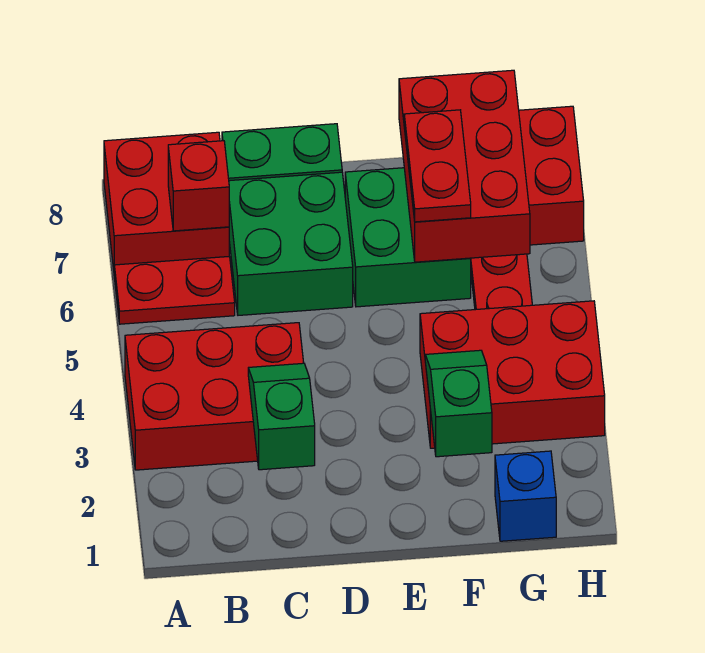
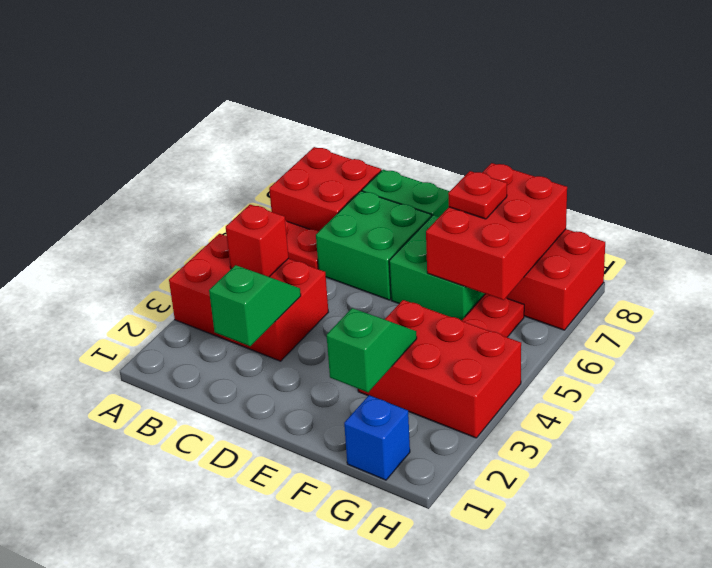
red 1x1 brick [168,141,229,231] -> red 1x1 brick moved to [226,204,289,277]
red 1x2 plate [404,110,471,222] -> red 1x1 plate [448,171,507,219]

